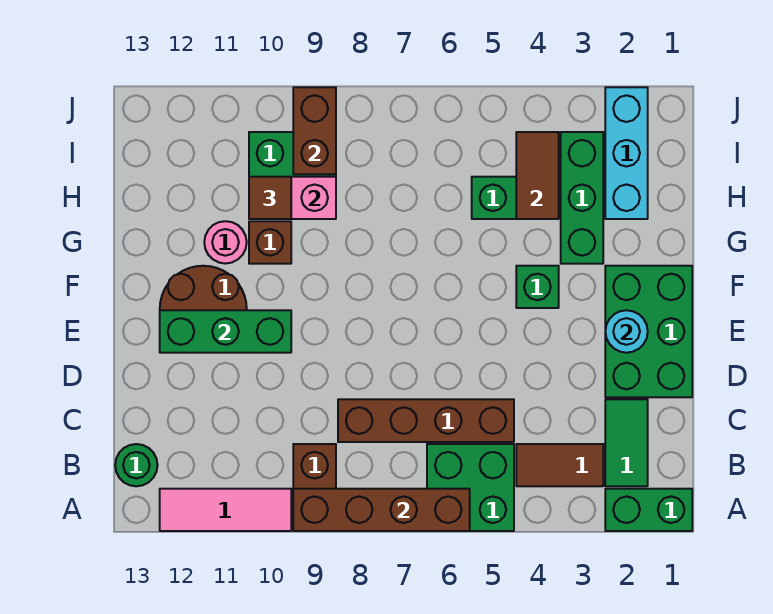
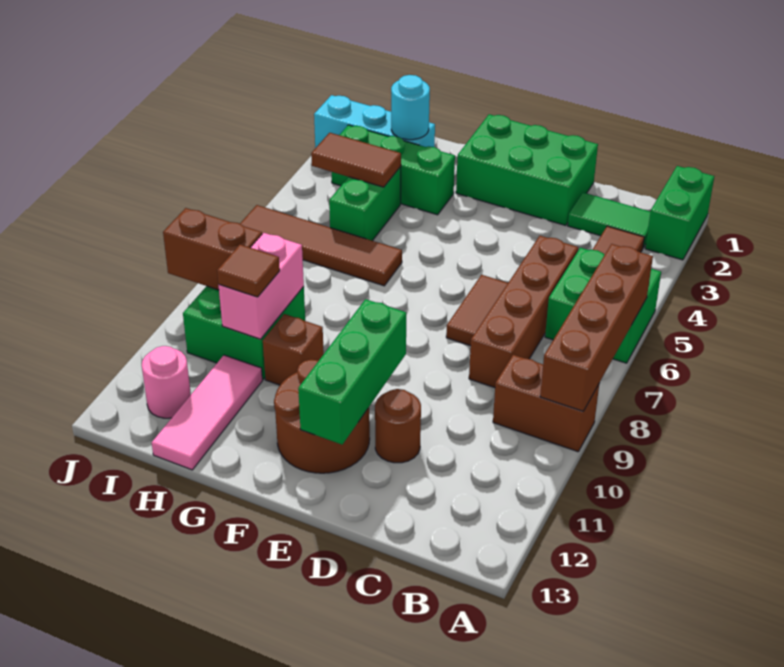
pink 1x3 tile [160,489,291,531] -> pink 1x3 tile moved to [152,355,262,470]
green 1x1 round brick [115,444,158,486] -> none
none -> brown 1x2 tile [446,275,508,346]
none -> brown 1x1 round brick [375,389,421,463]
cyan 1x1 round brick [605,310,648,353] -> cyan 1x1 round brick moved to [391,75,430,140]
green 1x1 brick [516,266,559,308] -> none
none -> brown 1x4 tile [240,205,402,286]
pink 1x1 round brick [204,221,247,264] -> pink 1x1 round brick moved to [142,346,191,418]

